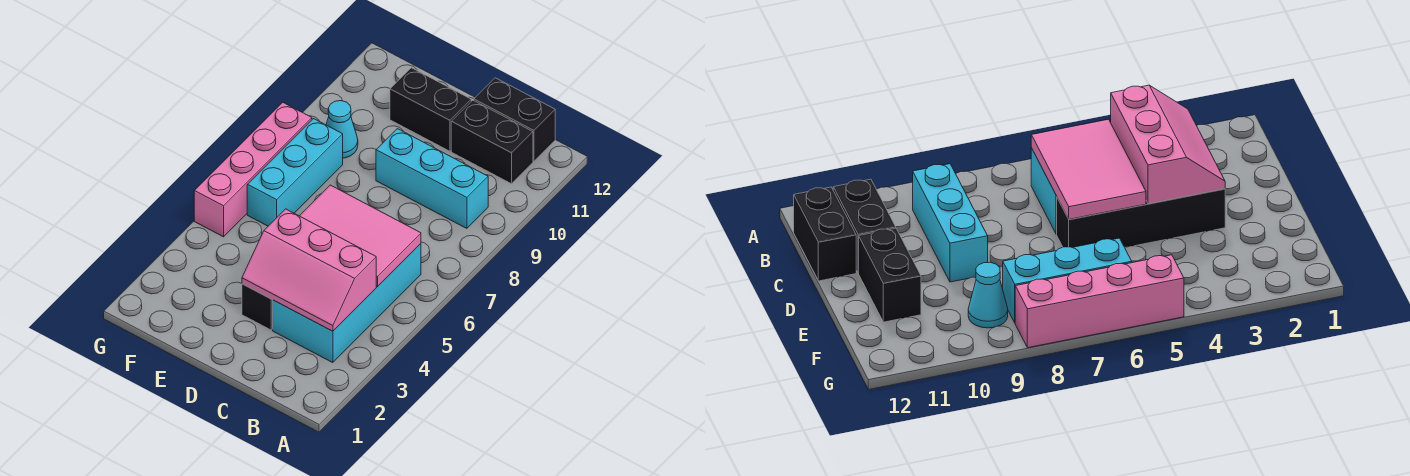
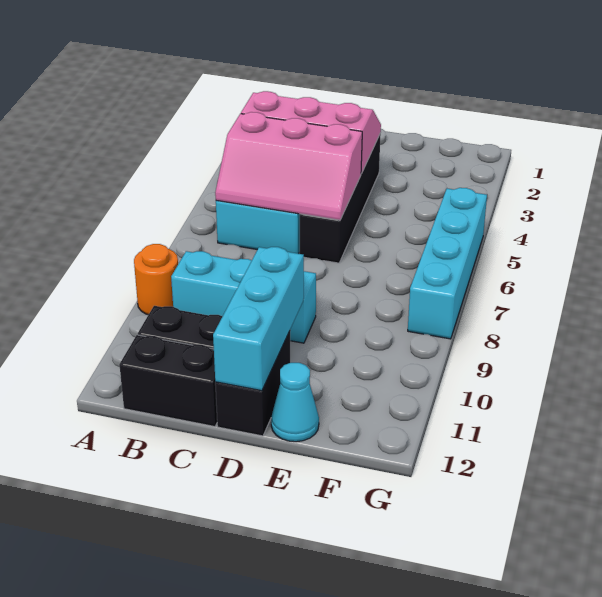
none -> orange 1x1 round brick [134,244,178,315]
pink 2x3 tile [300,185,421,287] -> pink 2x3 slope [215,112,362,220]
black 1x2 brick [390,68,471,151] -> black 1x2 brick turned to [215,331,290,436]
cyan 1x3 brick [247,119,343,226] -> cyan 1x3 brick moved to [213,247,304,391]
cyan 1x1 cone [326,101,358,158] -> cyan 1x1 cone moved to [271,363,319,442]
pink 1x4 brick [194,102,312,237] -> cyan 1x4 brick [408,188,487,339]

